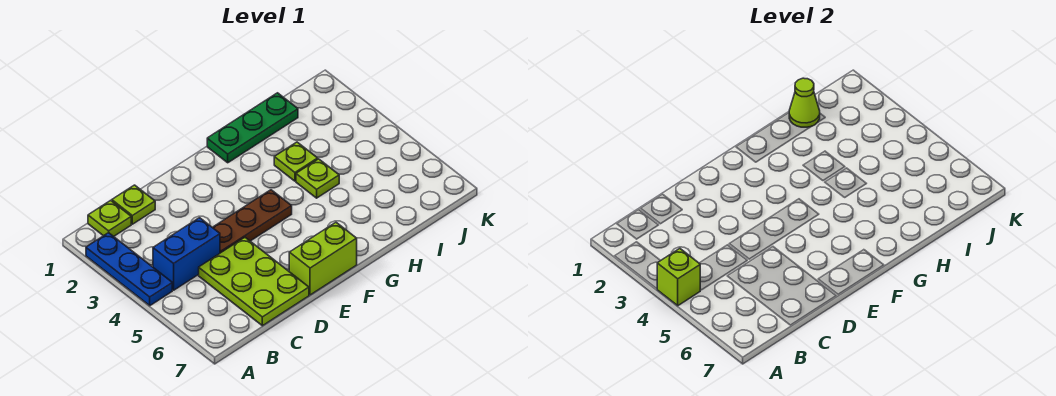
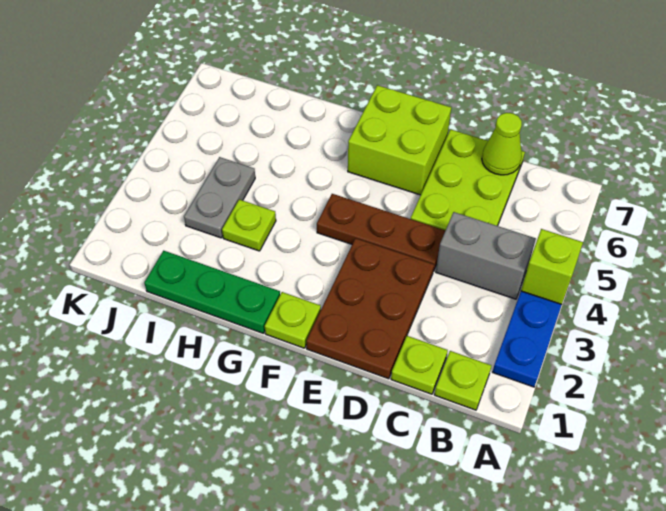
blue 1x2 brick [153,218,220,290] -> grey 1x2 brick [436,212,536,299]
none -> brown 2x3 plate [306,238,434,379]
lime 1x2 brick [289,222,357,295] -> lime 2x2 brick [348,85,451,195]
lime 1x1 plate [296,159,339,198] -> lime 1x1 plate moved to [265,292,321,348]
lime 1x1 cone [789,78,820,127] -> lime 1x1 cone moved to [482,113,522,175]
none -> grey 1x2 plate [184,157,255,238]

